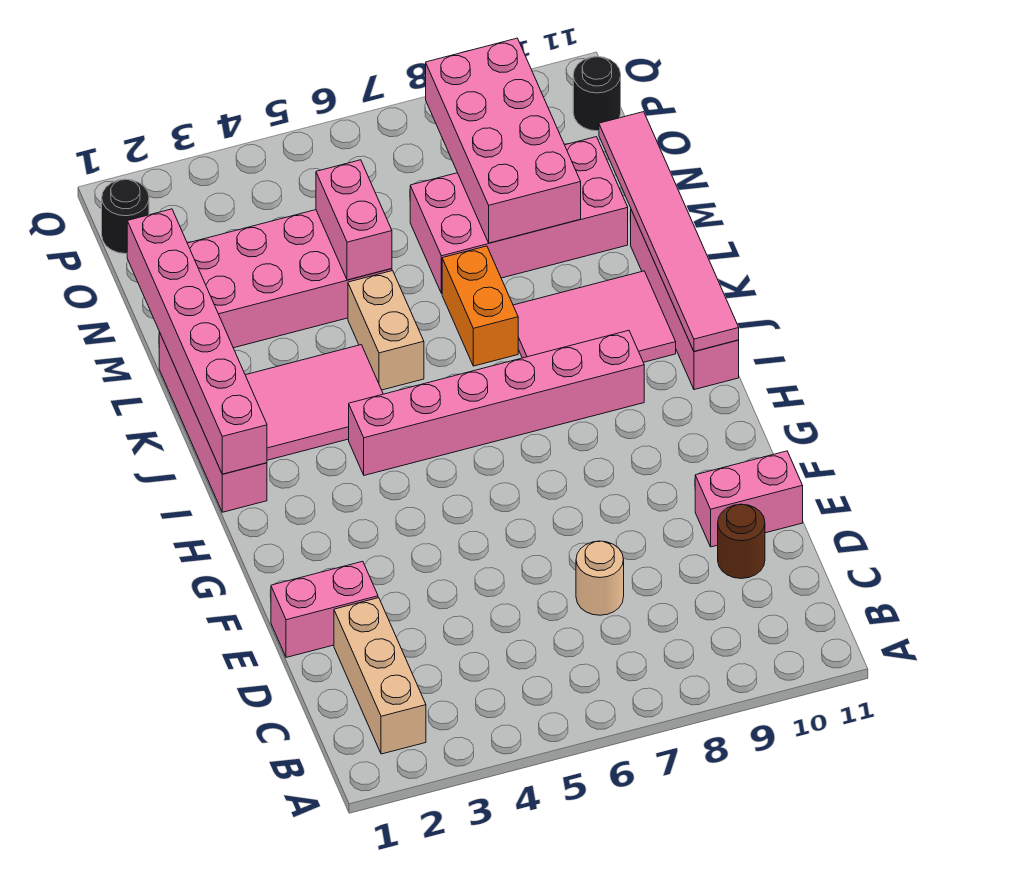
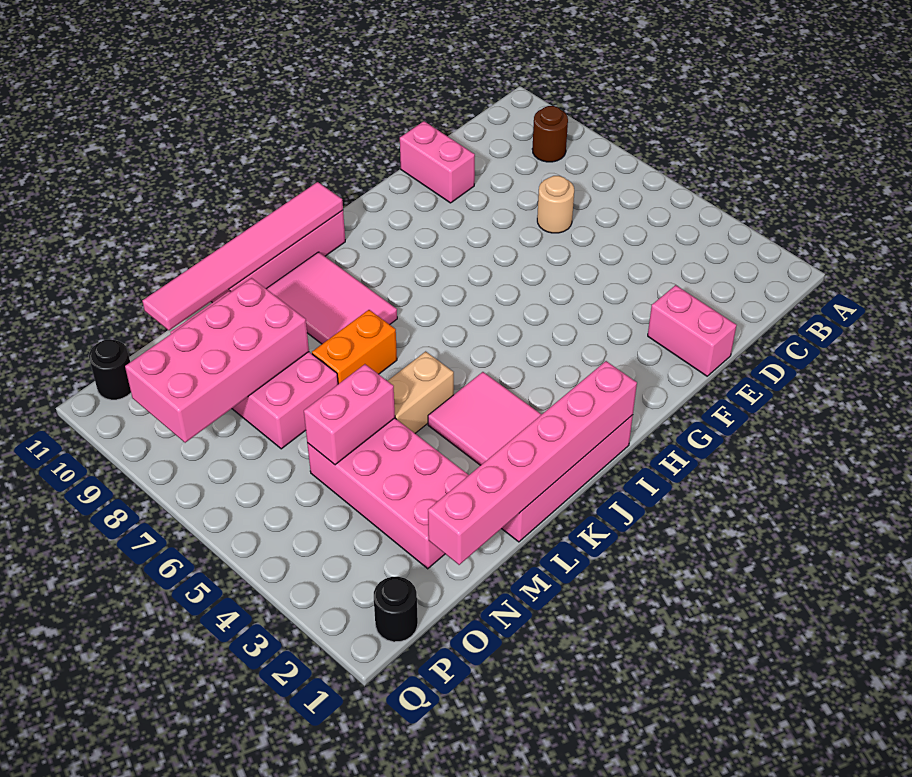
tan 1x3 brick [334,598,426,754] -> none
brown 1x1 round brick [718,504,765,579] -> brown 1x1 round brick moved to [532,106,568,162]
pink 1x6 brick [349,330,644,475] -> none

